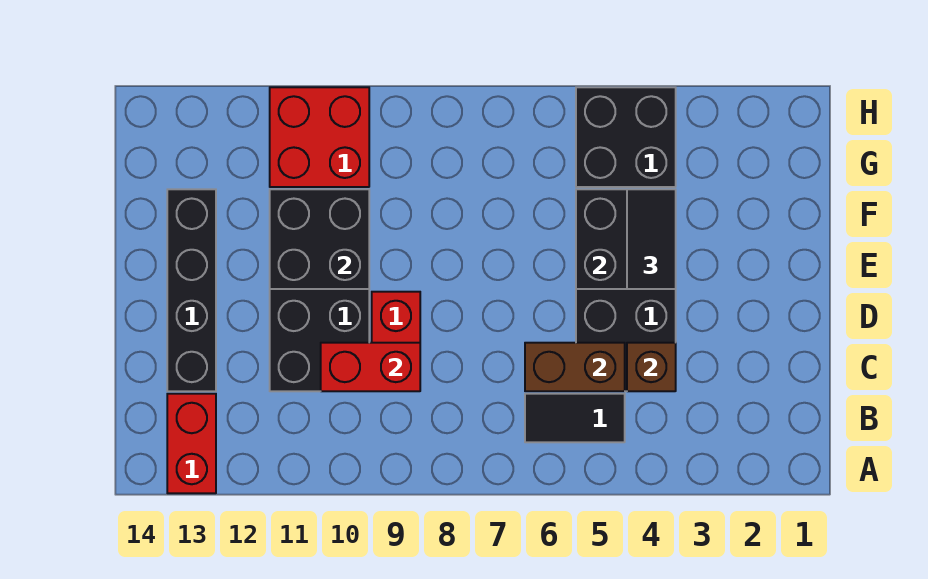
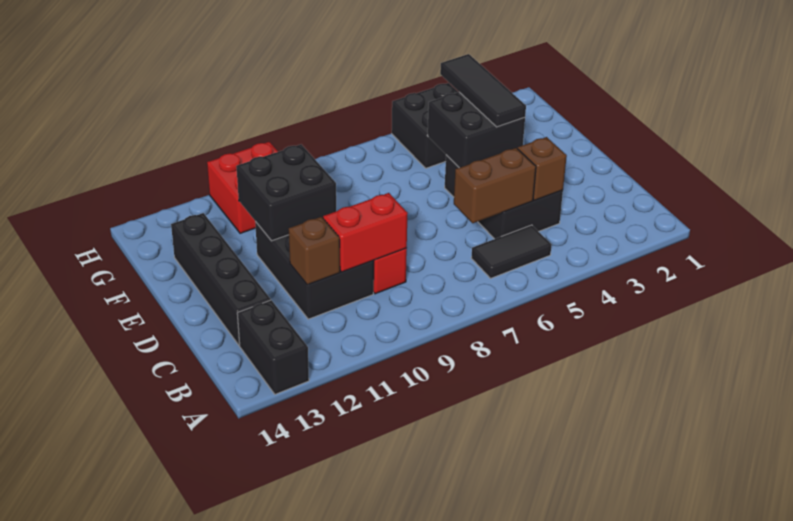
red 1x2 brick [167,394,216,493] -> black 1x2 brick [237,300,309,394]
none -> brown 1x1 brick [289,217,340,285]
black 1x2 tile [627,189,676,289] -> black 1x3 tile [440,54,526,127]

